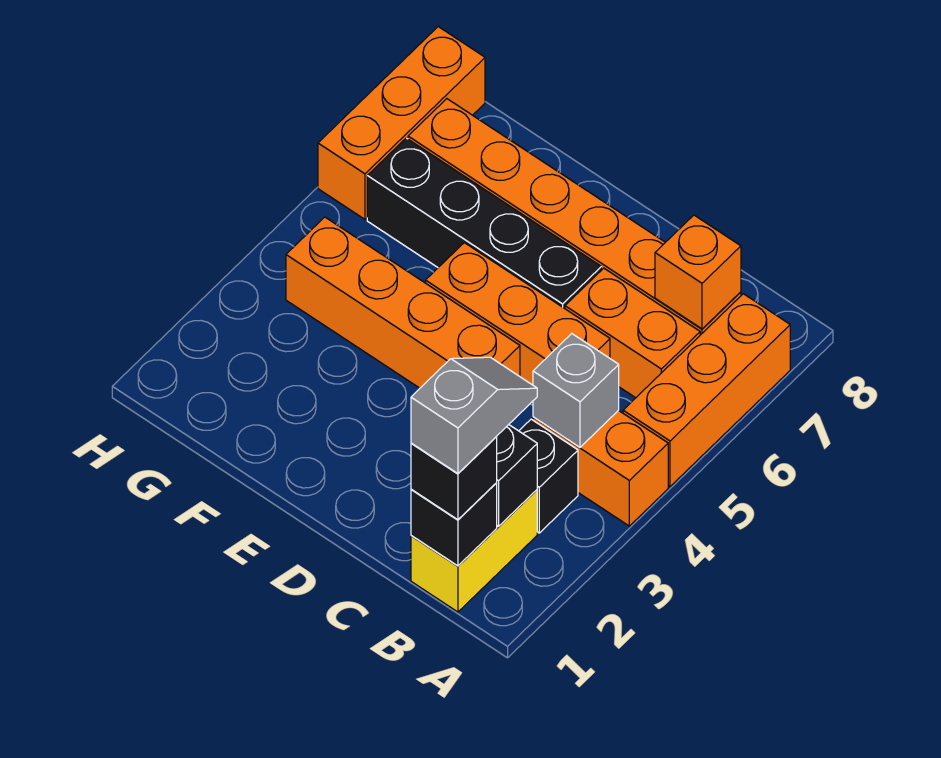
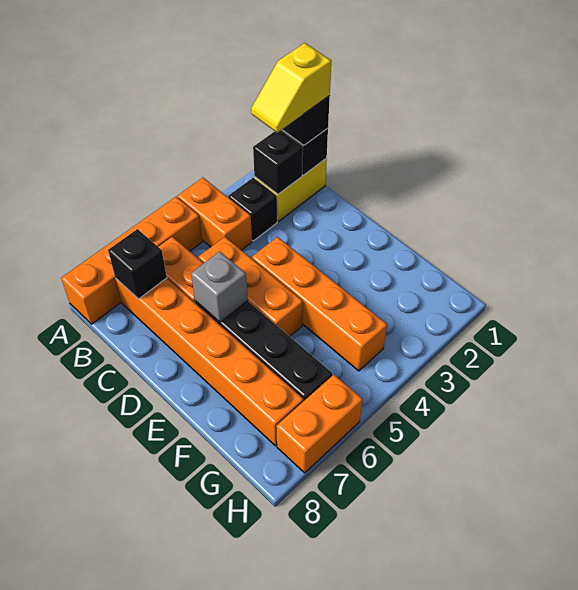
orange 1x3 brick [623,294,790,487] -> orange 1x4 brick [61,197,202,324]
grey 1x2 slope [411,357,537,474] -> yellow 1x2 slope [251,43,331,133]
grey 1x1 brick [533,334,619,447] -> grey 1x1 brick moved to [191,251,248,322]
orange 1x1 brick [655,215,741,329] -> black 1x1 brick [108,229,167,299]
orange 1x3 brick [318,27,485,219] -> orange 1x2 brick [276,375,363,473]

